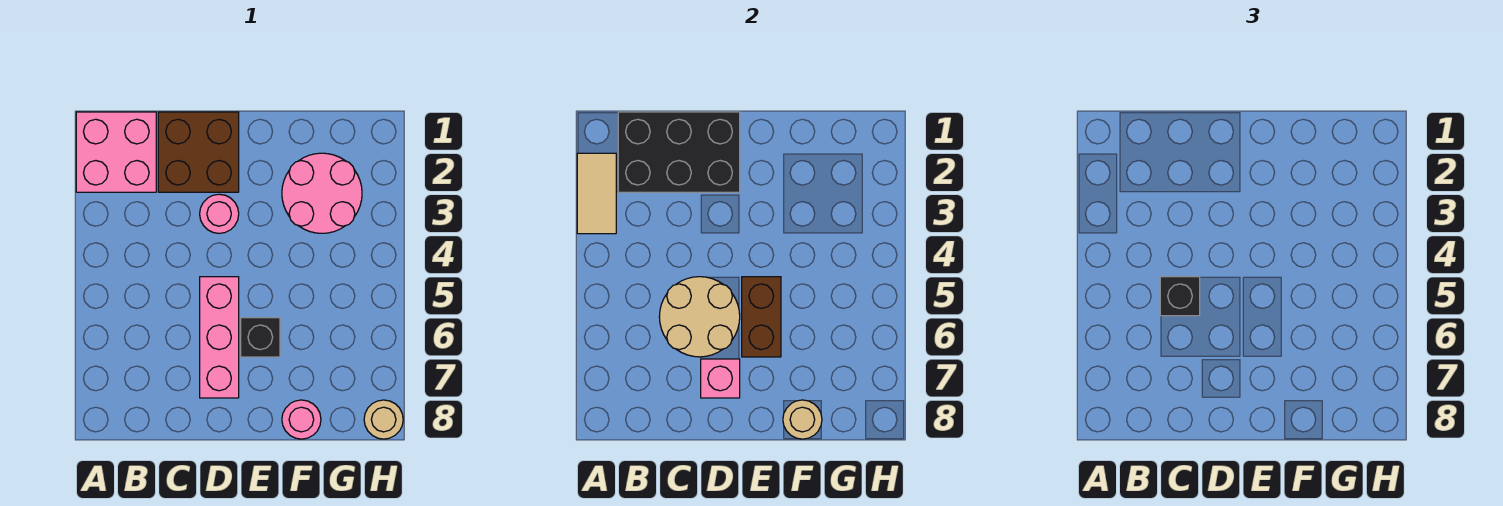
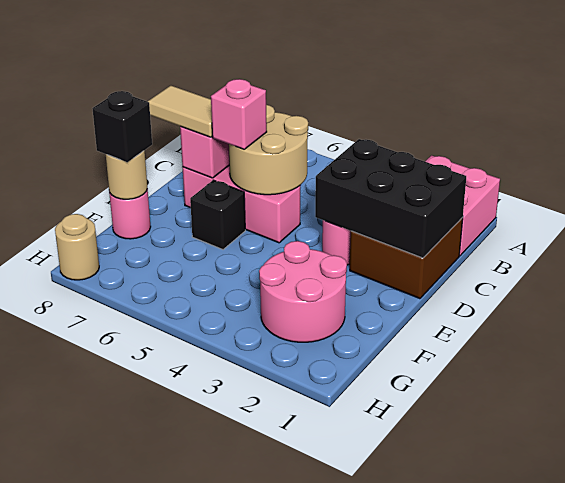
tan 1x2 tile [577,153,616,234] -> tan 1x2 tile moved to [148,86,212,137]
black 2x3 brick [618,112,740,192] -> black 2x3 brick turned to [315,139,466,258]
black 1x1 brick [1160,277,1200,316] -> black 1x1 brick moved to [93,91,152,162]
none -> pink 1x1 brick [211,79,267,149]
brown 1x2 brick [742,277,781,357] -> none

